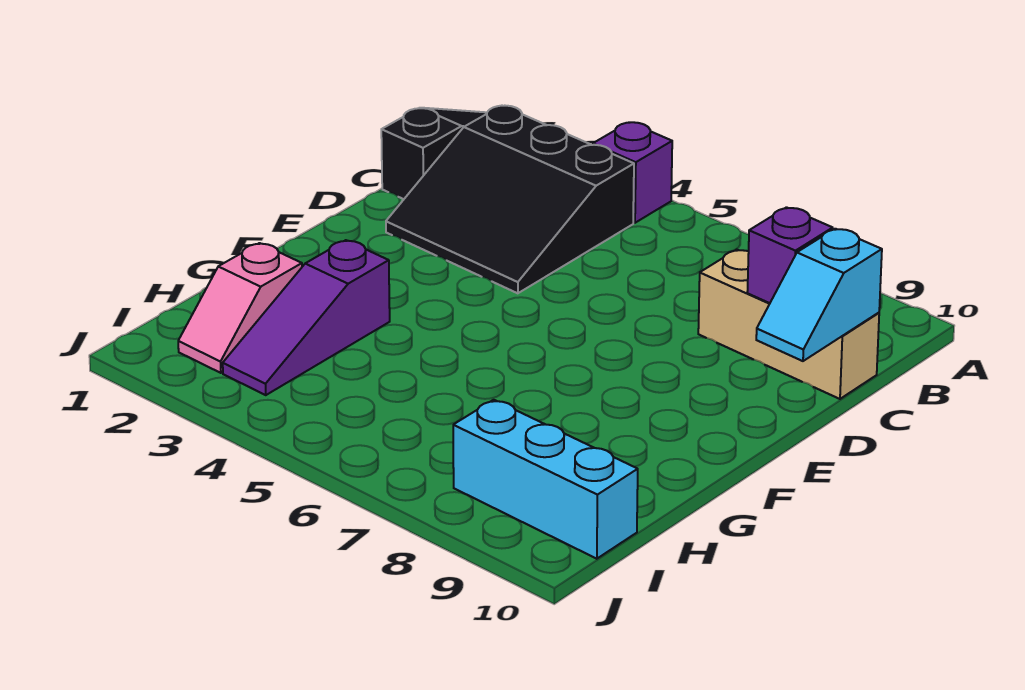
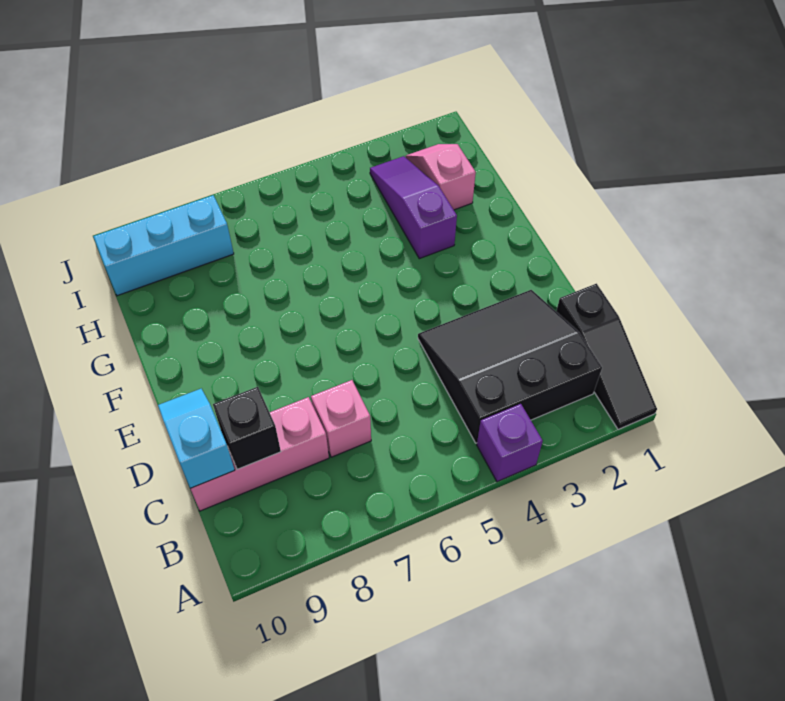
none -> pink 1x1 brick [311,380,371,457]
tan 1x3 brick [698,250,879,399] -> pink 1x3 brick [190,397,329,511]
purple 1x1 brick [747,207,833,303] -> black 1x1 brick [213,387,281,469]

